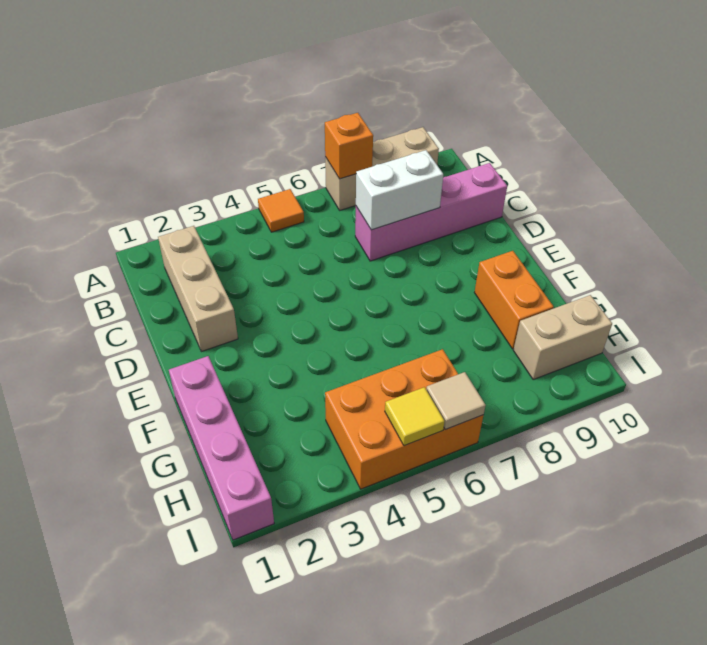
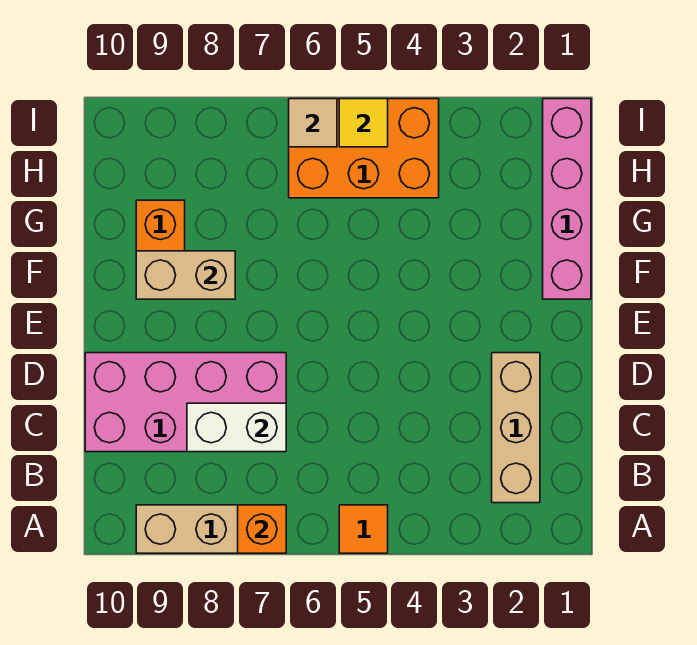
pink 1x4 brick [355,163,507,261] -> pink 2x4 brick [85,353,286,452]
tan 1x2 brick [513,295,612,380] -> tan 1x2 brick moved to [136,251,235,299]

